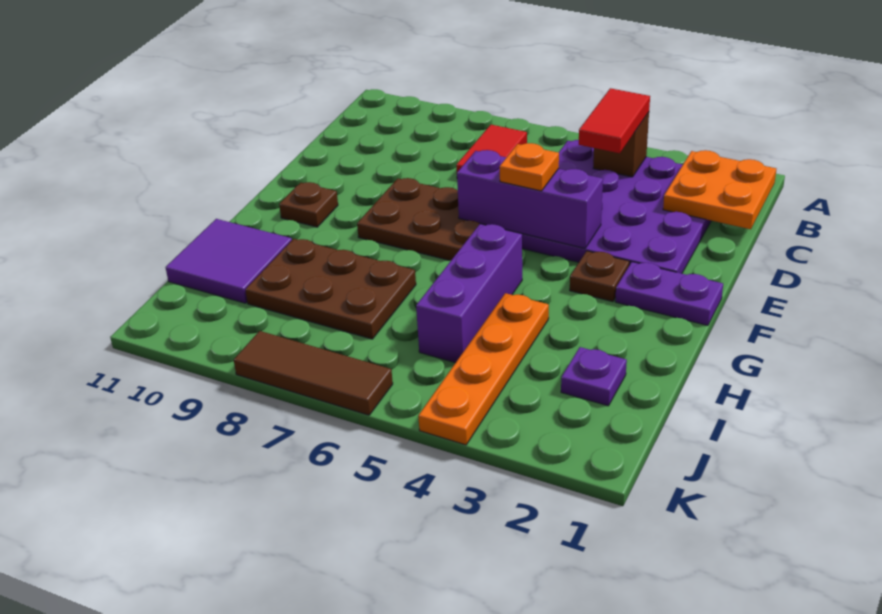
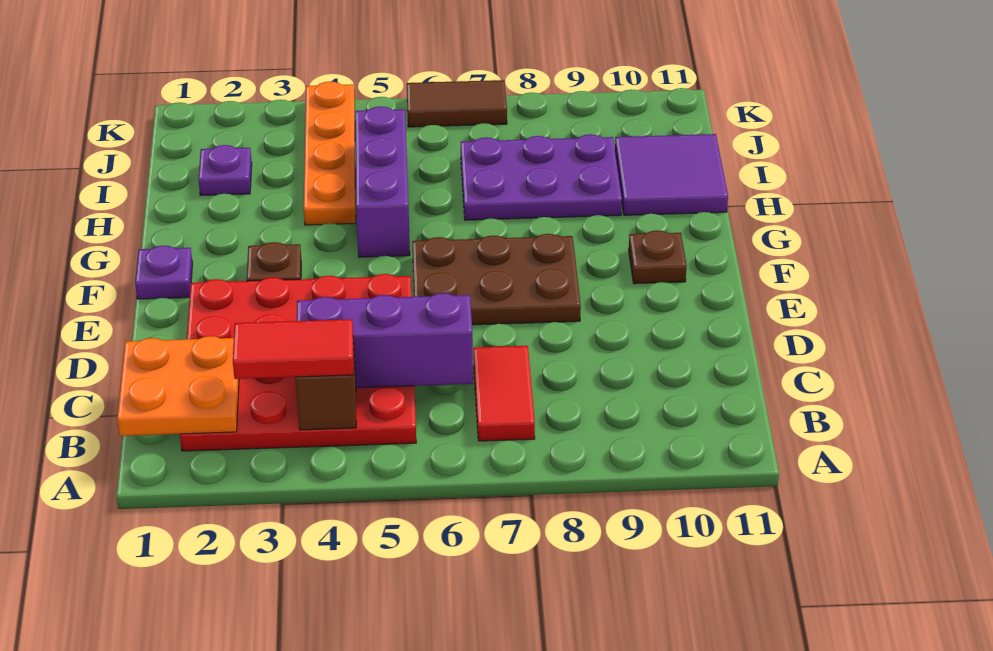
purple 4x4 plate [507,140,711,273] -> red 4x4 plate [180,274,416,451]
red 1x2 tile [579,88,650,153] -> red 1x2 tile turned to [233,319,353,379]
purple 1x3 brick [457,150,603,248] -> purple 1x3 brick moved to [297,293,473,388]
orange 1x1 plate [500,143,559,191] -> none
purple 1x2 plate [615,262,723,325] -> purple 1x1 plate [135,246,193,299]
brown 2x3 plate [245,239,416,339] -> purple 2x3 plate [461,134,622,220]
brown 1x3 tile [234,331,393,415] -> brown 1x2 tile [407,80,507,127]

